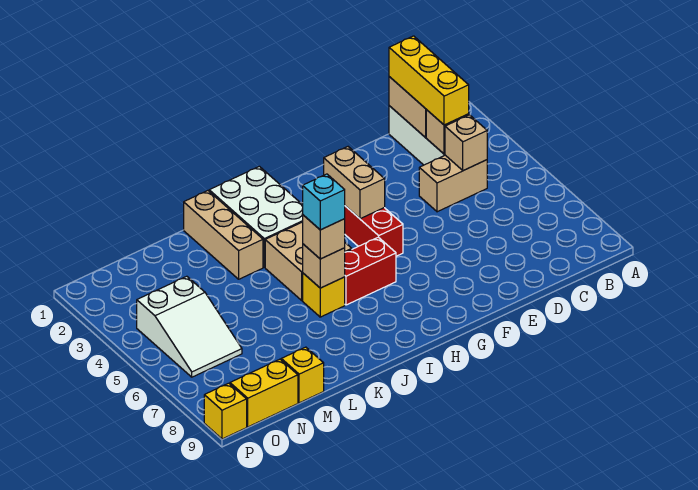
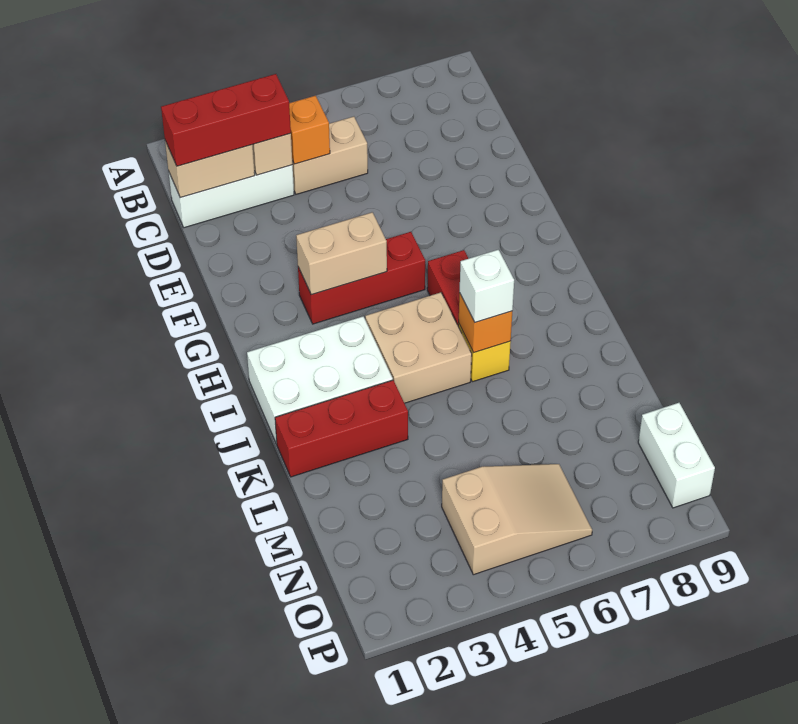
yellow 1x3 brick [389,36,469,125] -> red 1x3 brick [161,74,291,166]
tan 1x2 brick [419,155,487,212] -> tan 1x2 brick turned to [292,117,368,194]
tan 1x1 brick [445,115,487,171] -> orange 1x1 brick [289,96,330,164]
tan 1x1 brick [303,244,345,288] -> orange 1x1 brick [459,293,512,352]
tan 1x1 brick [303,215,345,259] -> white 1x1 brick [460,250,514,322]
cyan 1x1 brick [303,174,345,230] -> none
tan 1x3 brick [184,191,263,279] -> red 1x3 brick [275,380,408,477]
yellow 1x1 brick [281,347,324,403] -> none
white 2x3 slope [137,276,242,377] -> tan 2x3 slope [442,464,592,575]
yellow 1x2 brick [230,359,298,427] -> white 1x2 brick [638,403,715,508]
yellow 1x1 brick [204,383,247,439] -> none

